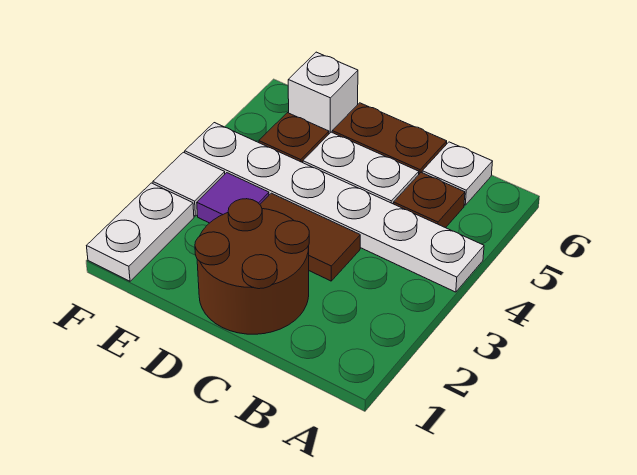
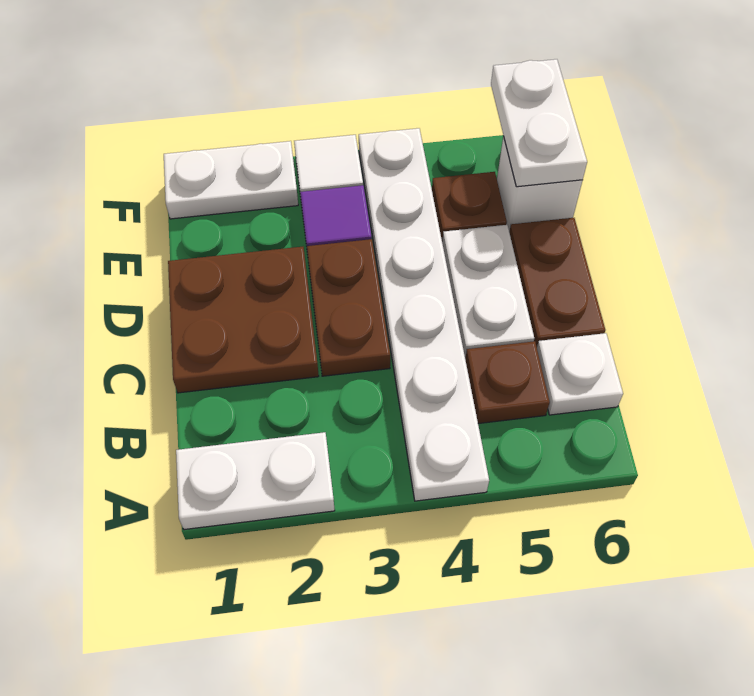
none -> white 1x2 plate [176,432,335,530]
brown 2x2 round brick [195,199,309,334] -> brown 2x2 plate [168,247,319,393]
brown 1x2 tile [260,193,360,281] -> brown 1x2 plate [307,239,390,376]
none -> white 1x2 plate [491,59,587,187]

